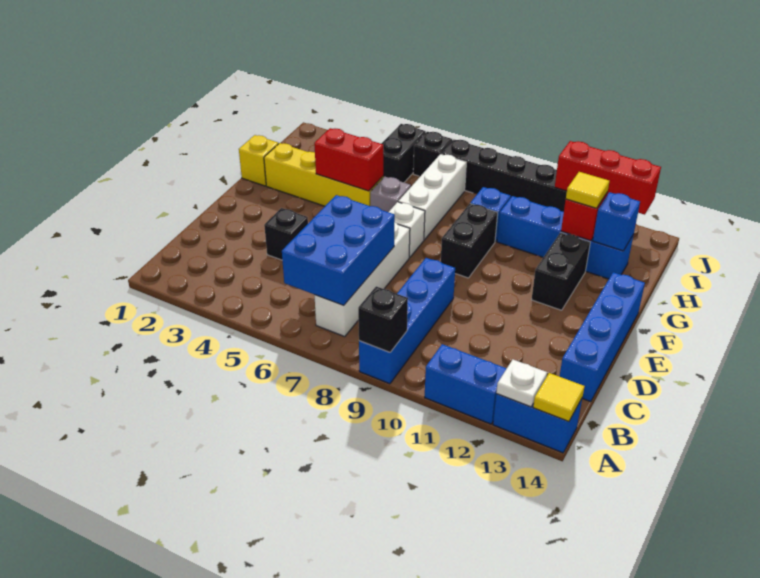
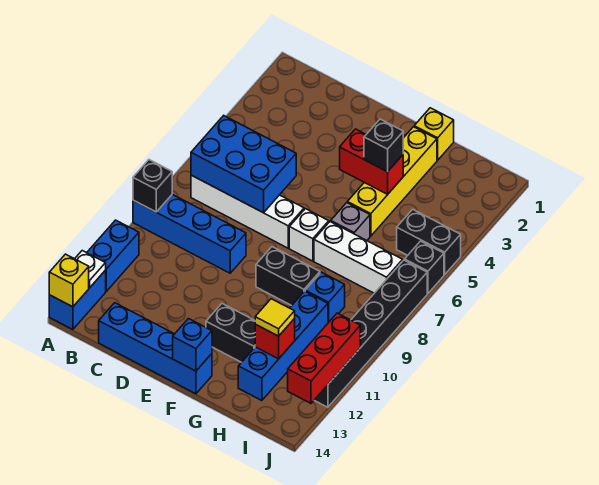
yellow 1x1 tile [533,373,585,422] -> yellow 1x1 brick [49,254,89,307]
black 1x1 brick [264,208,308,260] -> black 1x1 brick moved to [364,119,403,172]
red 1x2 brick [314,128,383,191] -> red 1x2 brick turned to [340,129,403,194]
blue 1x1 brick [593,192,640,251] -> blue 1x1 brick moved to [173,319,212,371]

